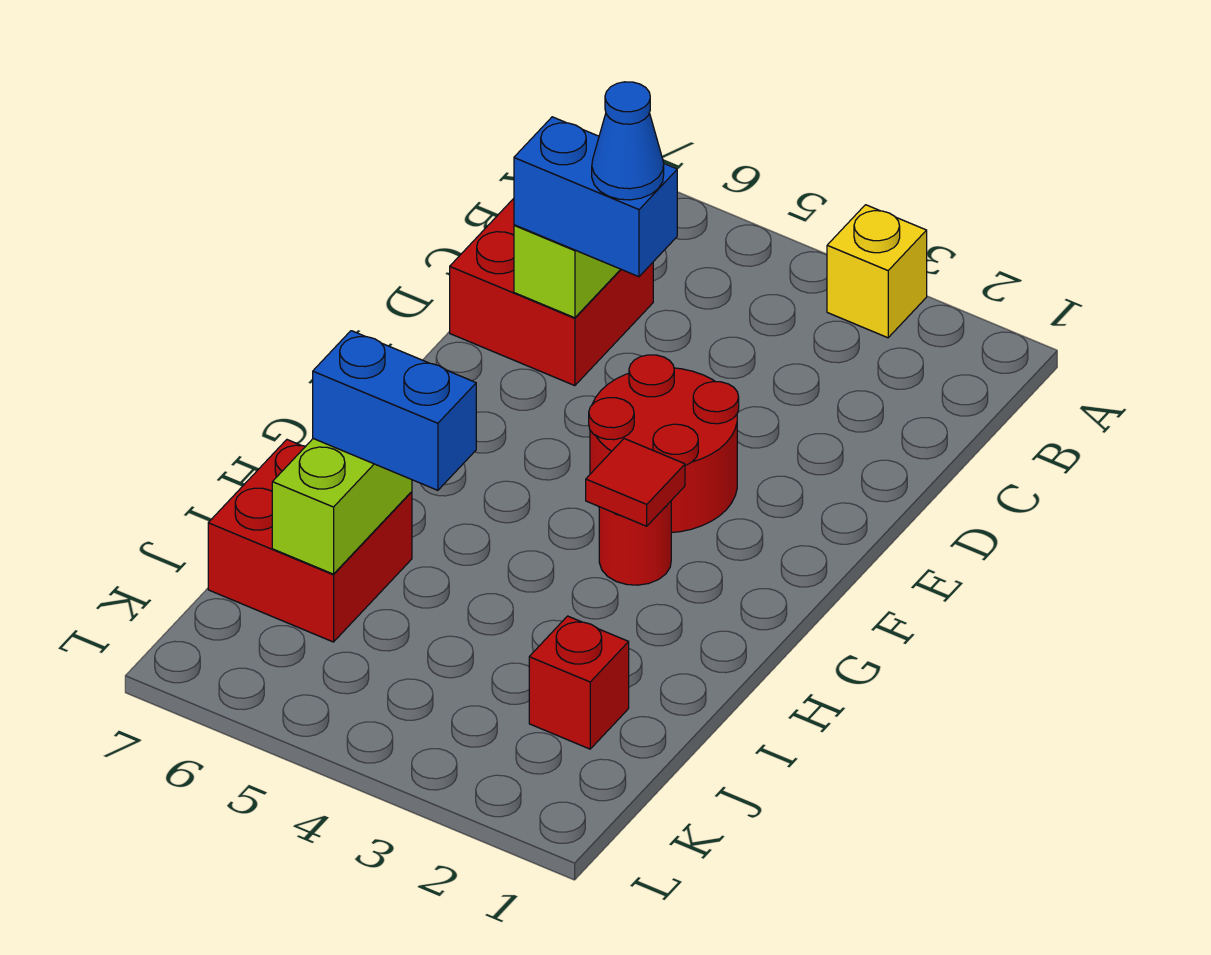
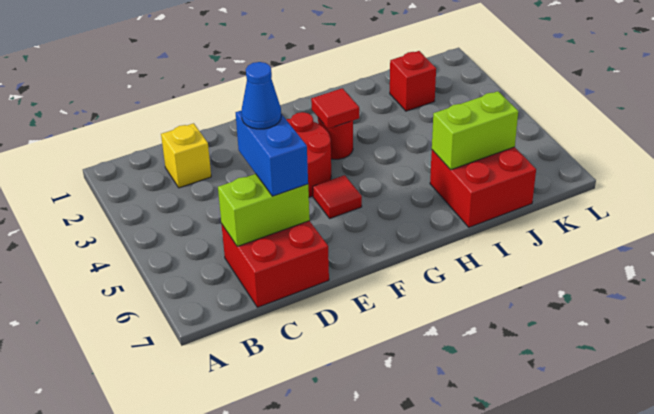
yellow 1x1 brick [827,205,927,338] -> yellow 1x1 brick moved to [161,123,211,188]
none -> red 1x1 tile [313,175,362,218]
blue 1x2 brick [313,331,476,490] -> none

